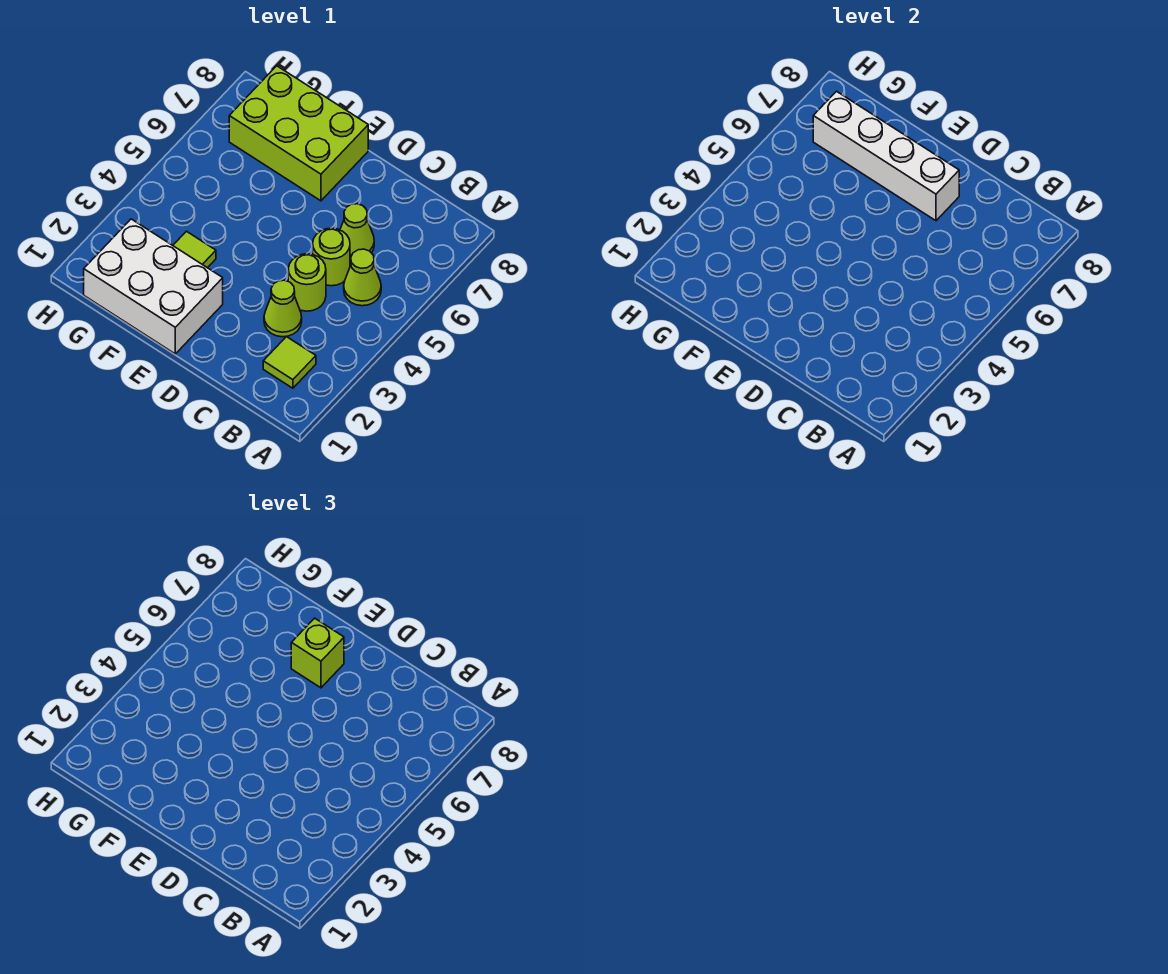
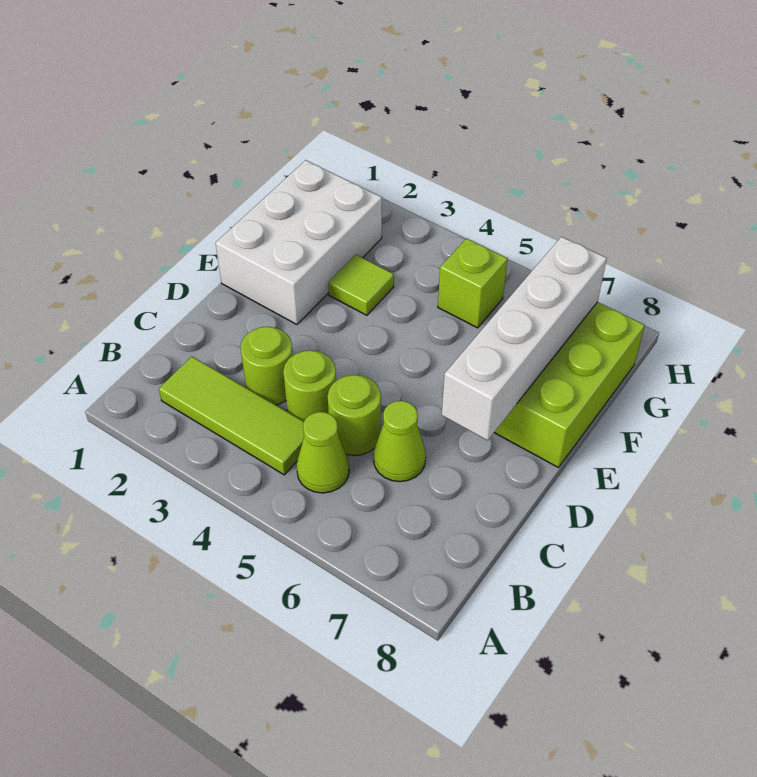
lime 1x1 tile [263,337,316,388] -> lime 1x3 tile [159,356,304,475]
lime 1x1 cone [264,280,302,337] -> lime 1x1 round brick [240,327,293,405]
lime 1x1 brick [291,618,344,688] -> lime 1x1 brick moved to [438,238,508,328]

